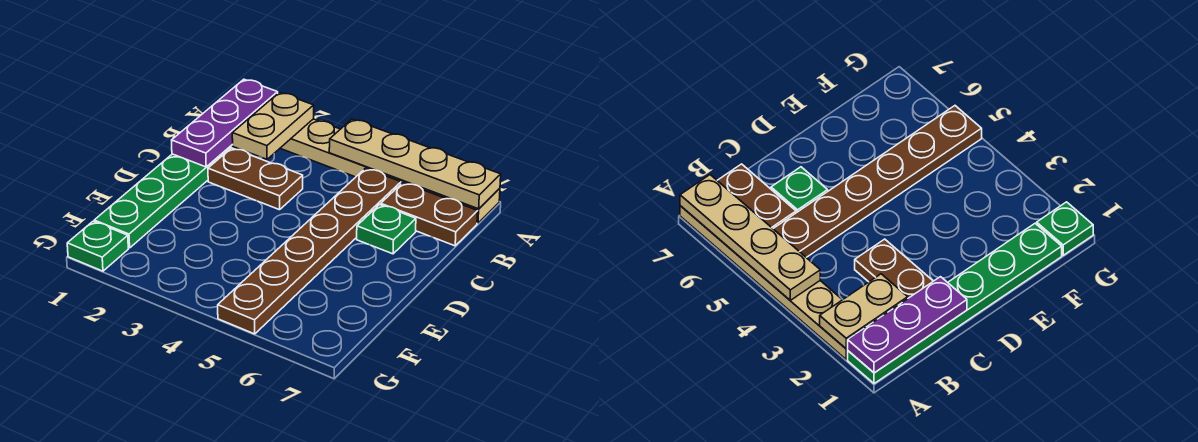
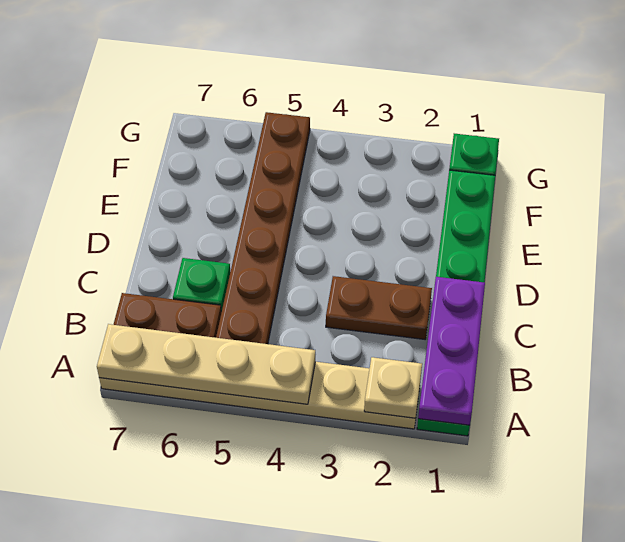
tan 1x2 plate [232,92,314,159] -> tan 1x1 plate [364,357,422,418]

